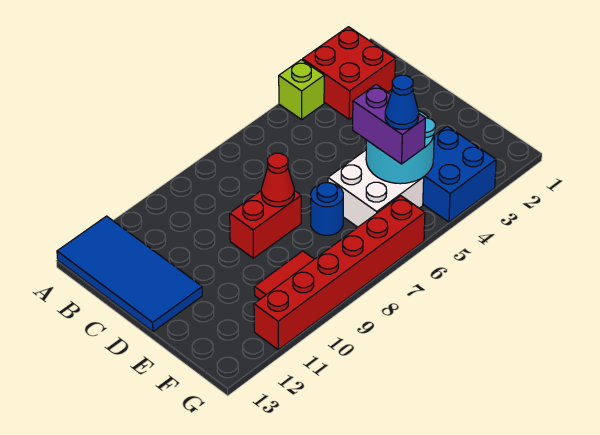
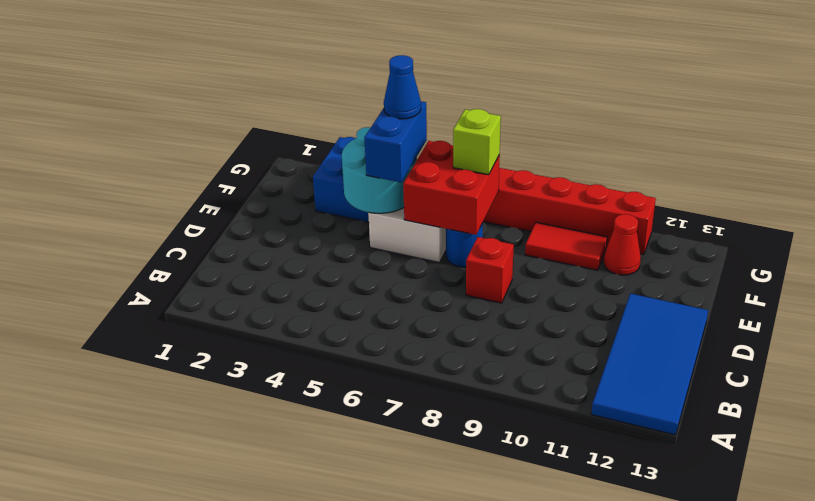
red 2x2 brick [303,27,395,119] -> red 2x2 brick moved to [403,141,500,235]
lime 1x1 brick [279,60,324,119] -> lime 1x1 brick moved to [453,109,501,175]
red 1x2 brick [230,190,301,258] -> red 1x1 brick [466,237,514,303]
red 1x1 cone [261,153,294,207] -> red 1x1 cone moved to [603,214,641,275]
purple 1x2 brick [353,85,426,164] -> blue 1x2 brick [364,101,427,182]

